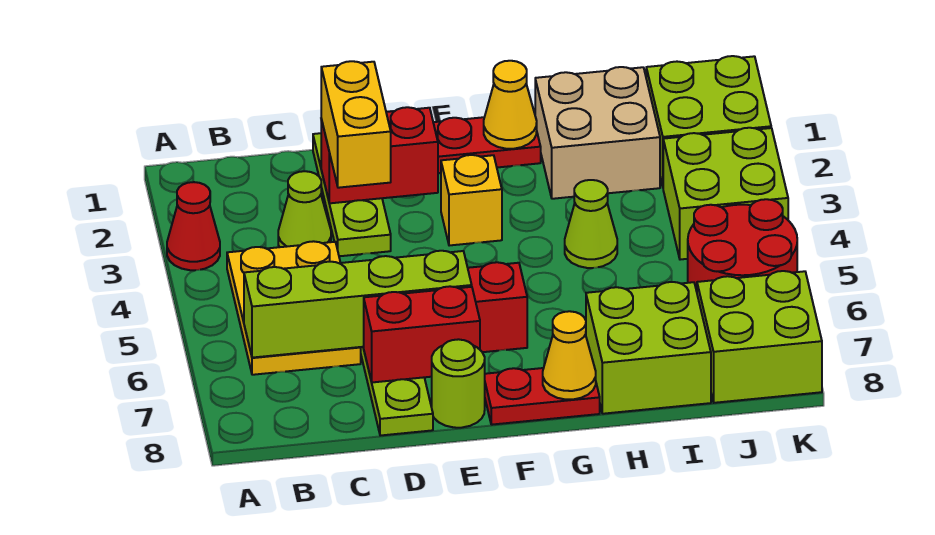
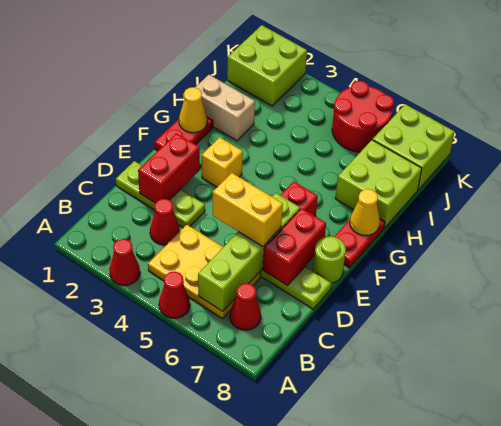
none -> red 1x1 cone [159,272,190,318]
none -> red 1x1 cone [230,283,261,330]
lime 1x1 cone [278,171,331,247] -> red 1x1 cone [150,199,180,245]
yellow 1x2 brick [321,61,391,188] -> yellow 1x2 brick moved to [213,173,283,246]
tan 2x2 brick [535,67,660,199] -> tan 1x2 brick [195,75,255,141]
lime 1x1 cone [565,180,617,268] -> none
lime 2x2 brick [663,128,788,260] -> none

